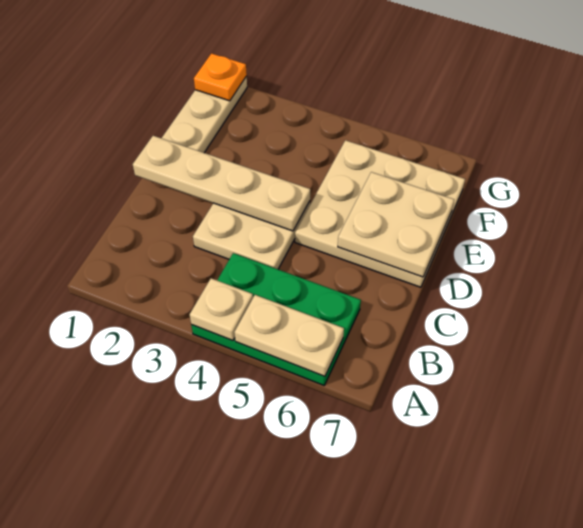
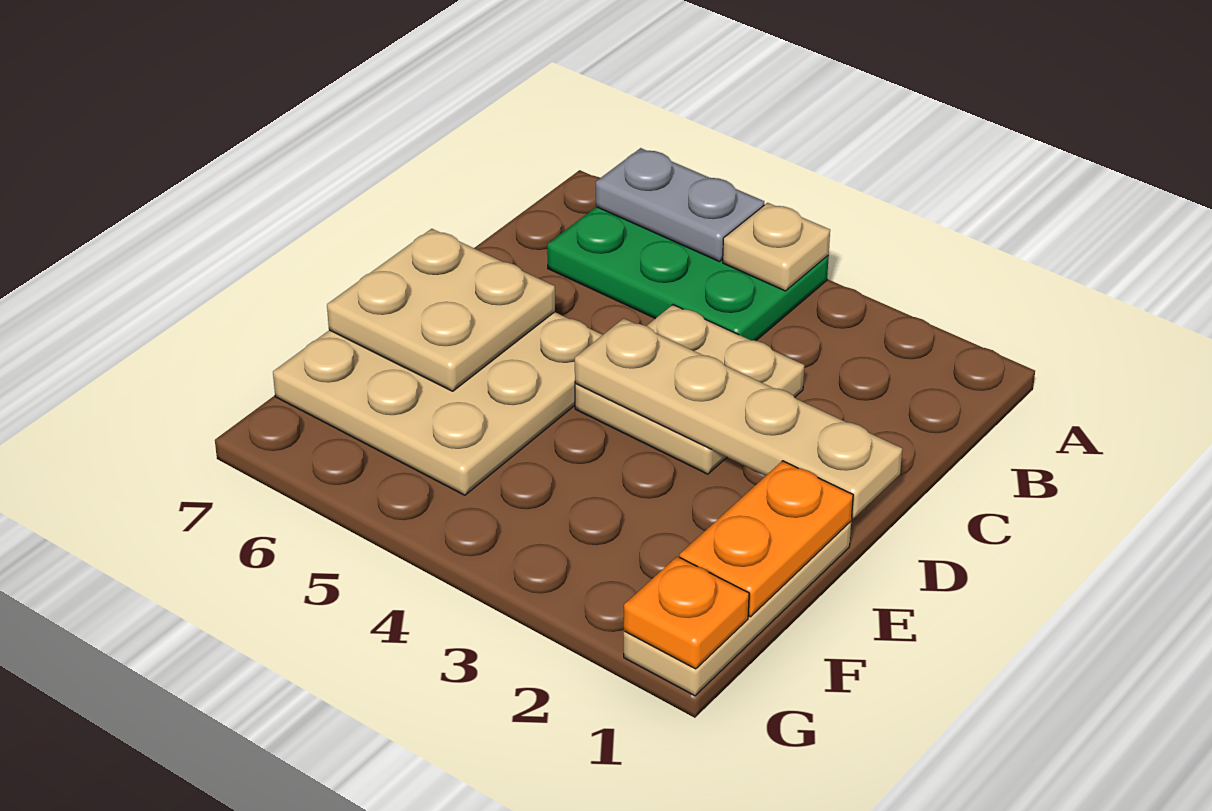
tan 1x2 plate [234,295,344,376] -> grey 1x2 plate [596,148,764,262]
none -> orange 1x2 plate [680,461,853,617]

